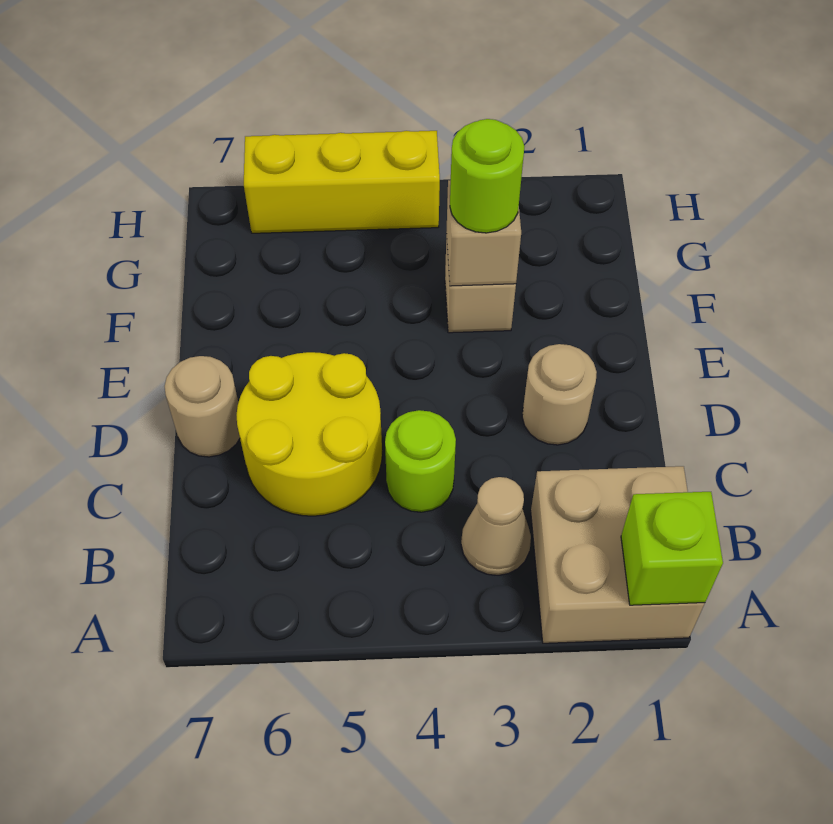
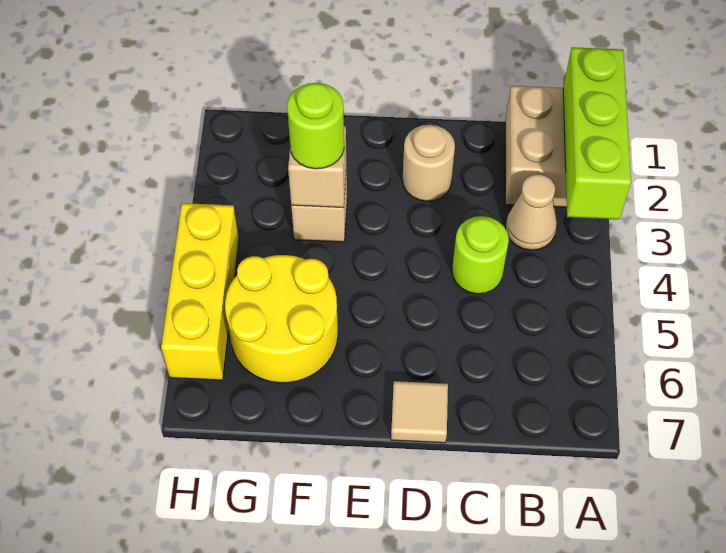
lime 1x1 brick [621,492,723,605] -> lime 1x3 brick [563,47,631,219]
yellow 2x2 round brick [237,352,382,516] -> yellow 2x2 round brick moved to [225,255,338,383]
tan 1x1 round brick [165,356,240,457] -> tan 1x1 tile [391,381,448,443]

